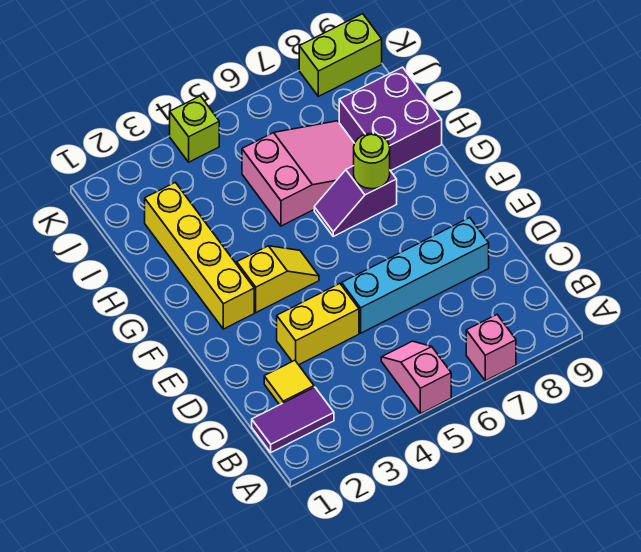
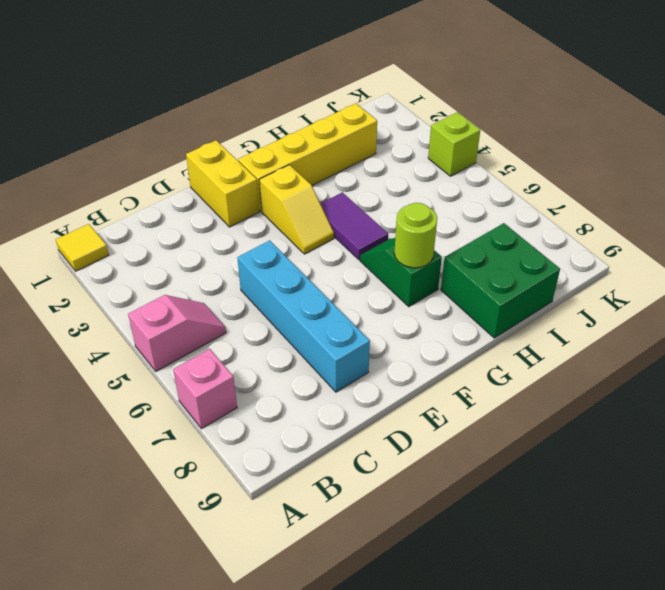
purple 1x2 tile [252,387,334,452] -> purple 1x2 tile moved to [321,192,388,260]
yellow 1x1 tile [264,360,314,405] -> yellow 1x1 tile moved to [56,224,109,271]
yellow 1x2 brick [277,284,359,365] -> yellow 1x2 brick moved to [186,140,259,227]
purple 1x2 slope [314,166,397,236] -> green 1x2 slope [360,238,442,307]
pink 2x3 slope [242,121,355,226] -> none
purple 2x2 brick [339,67,442,171] -> green 2x2 brick [441,223,560,338]
lime 1x2 brick [299,14,382,96] -> none

